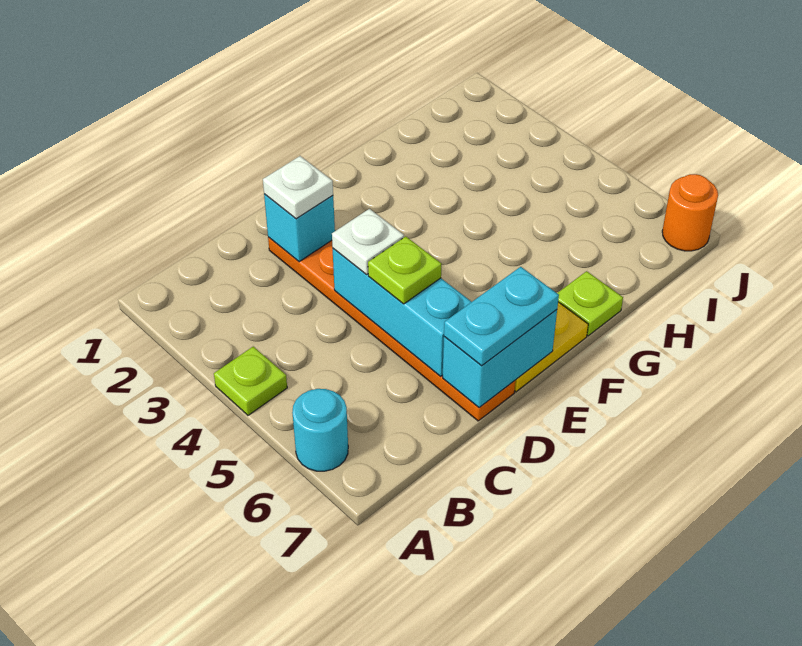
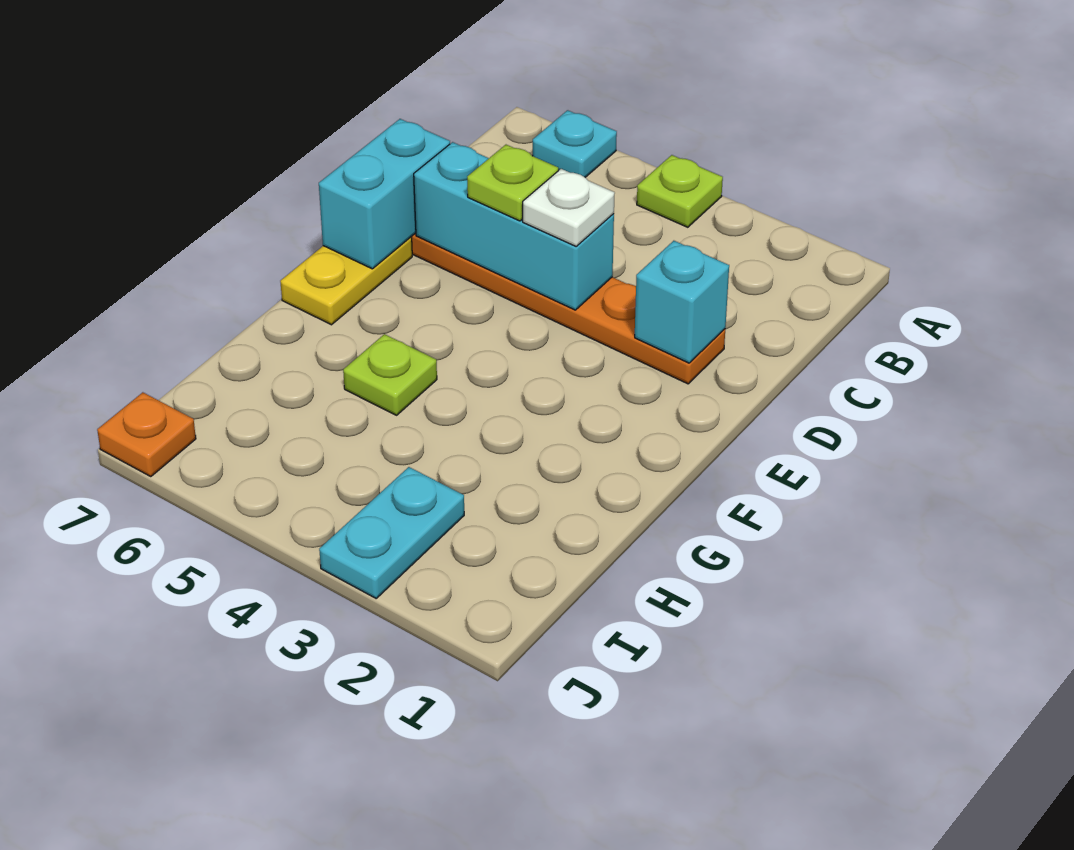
cyan 1x1 round brick [292,389,348,471] -> cyan 1x1 plate [533,110,617,177]
white 1x1 plate [263,156,333,219] -> none
cyan 1x2 plate [444,267,559,366] -> cyan 1x2 plate moved to [319,467,464,598]
lime 1x1 plate [557,271,623,336] -> lime 1x1 plate moved to [343,334,437,415]
orange 1x1 round brick [662,174,718,251] -> orange 1x1 plate [97,392,196,477]

